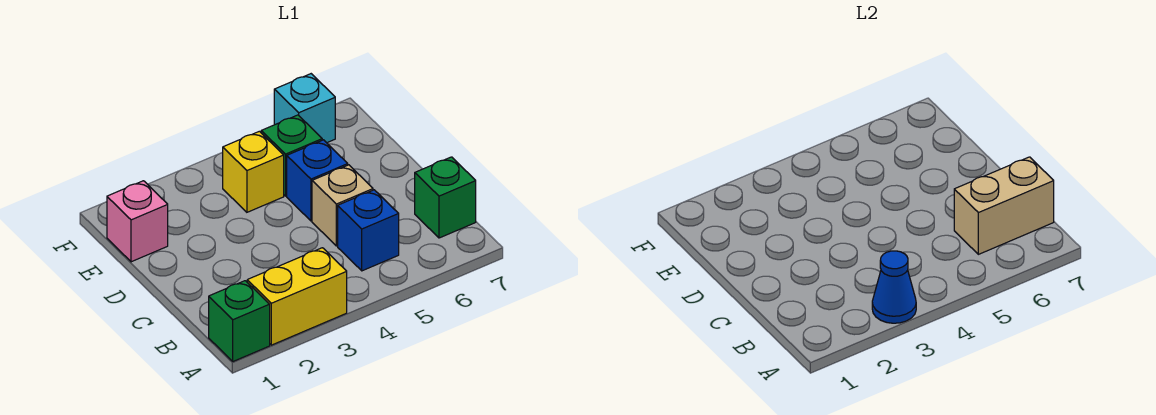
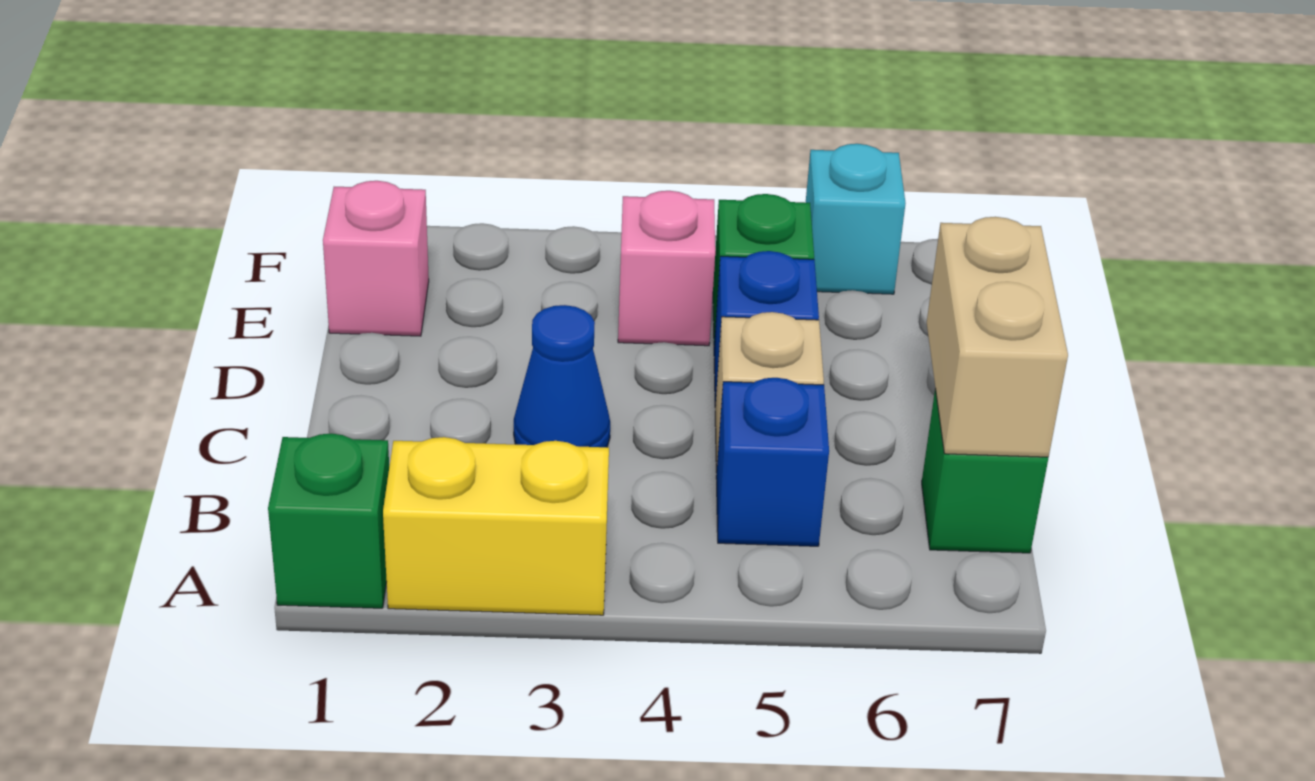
blue 1x1 cone [872,251,916,323] -> blue 1x1 cone moved to [514,305,610,447]
tan 1x2 brick [954,157,1054,254] -> tan 1x2 brick turned to [927,217,1068,457]
yellow 1x1 brick [222,131,284,212] -> pink 1x1 brick [618,191,715,346]

